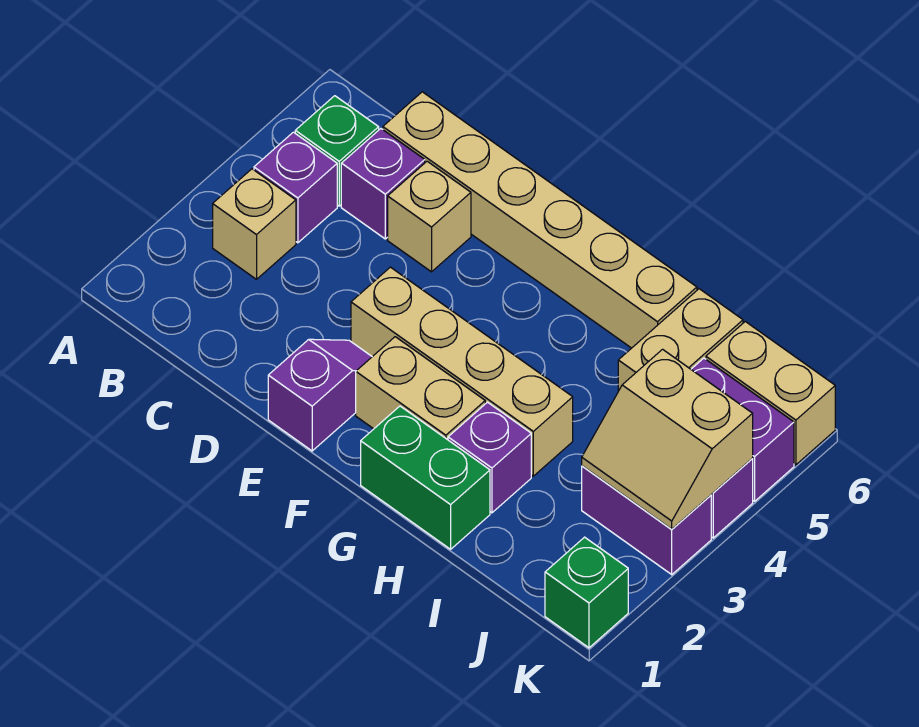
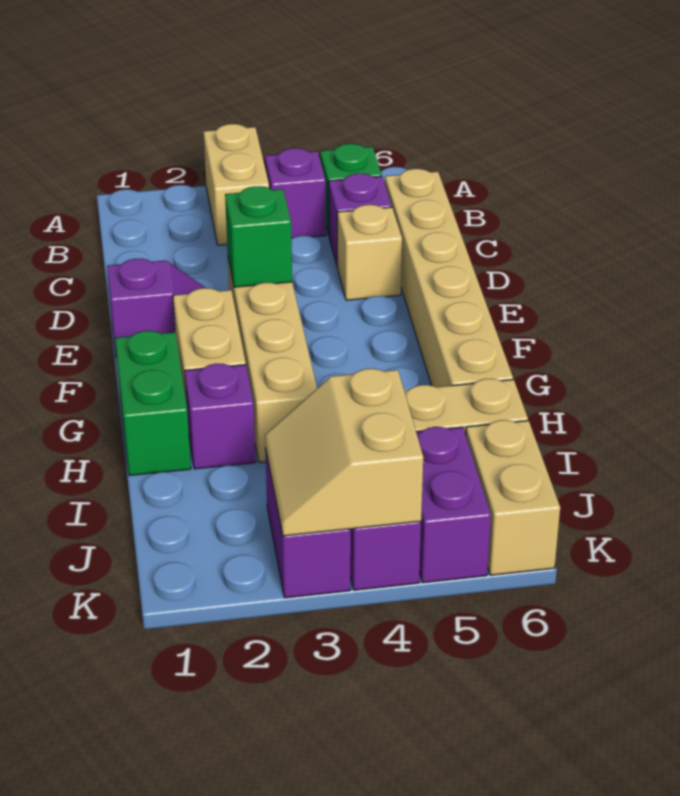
tan 1x1 brick [213,169,296,279] -> tan 1x2 brick [204,124,269,245]
green 1x1 brick [545,537,628,648] -> green 1x1 brick moved to [225,186,292,287]

